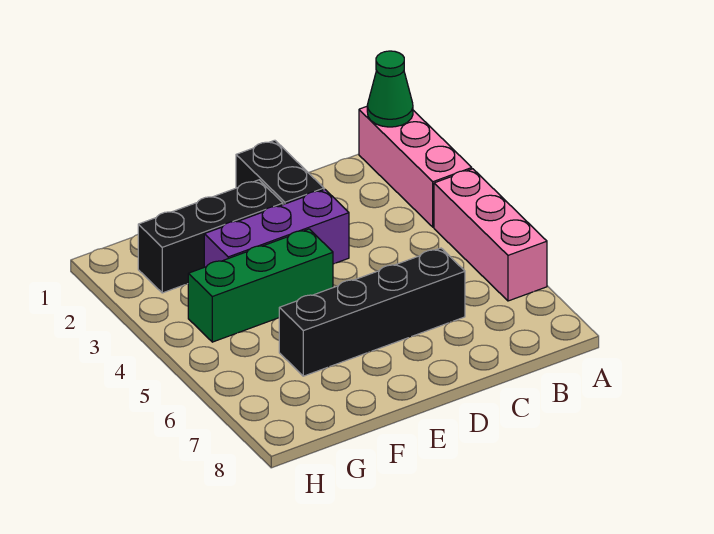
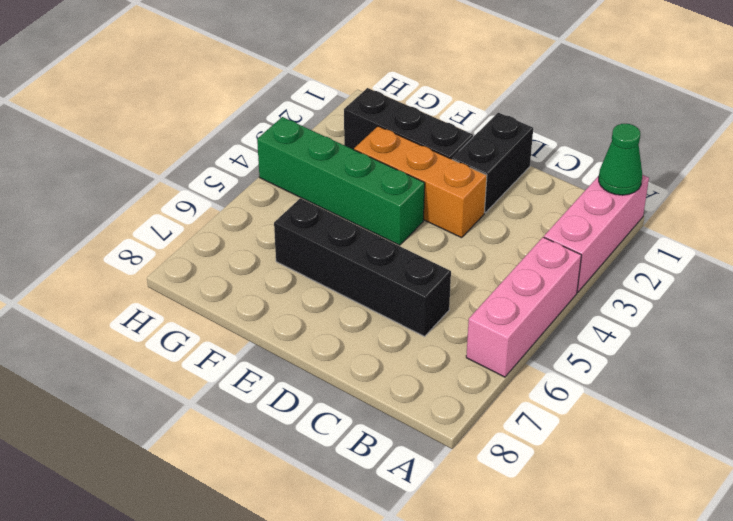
purple 1x3 brick [204,189,349,267] -> orange 1x3 brick [354,126,487,238]
green 1x3 brick [188,229,333,342] -> green 1x4 brick [257,117,425,245]

